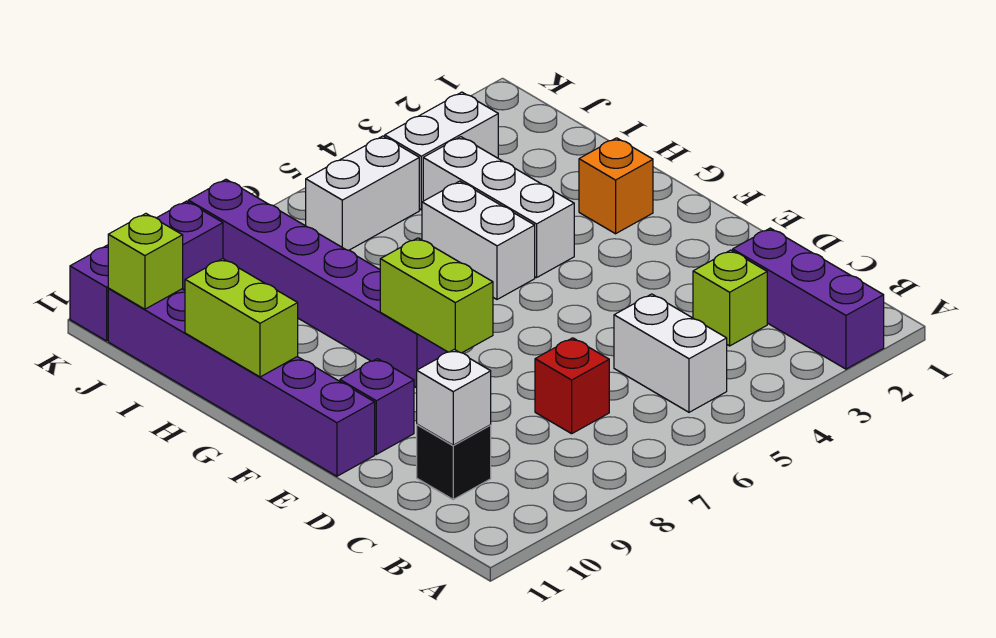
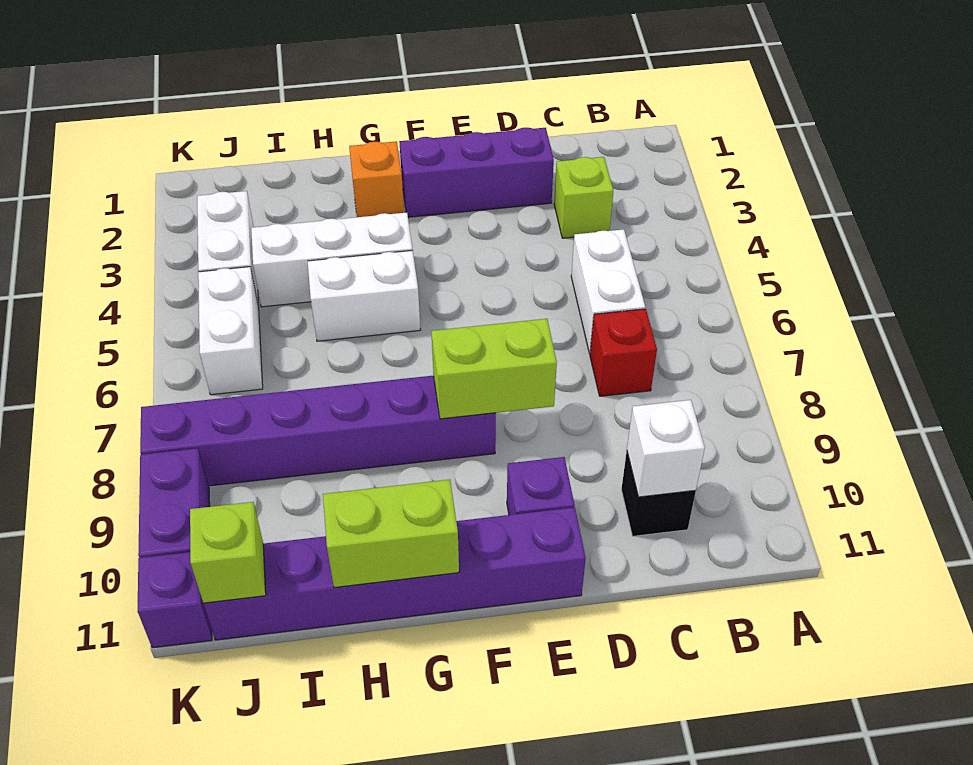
purple 1x3 brick [733,228,884,369] -> purple 1x3 brick moved to [399,127,554,217]
white 1x2 brick [614,294,727,412] -> white 1x2 brick turned to [571,229,645,354]

